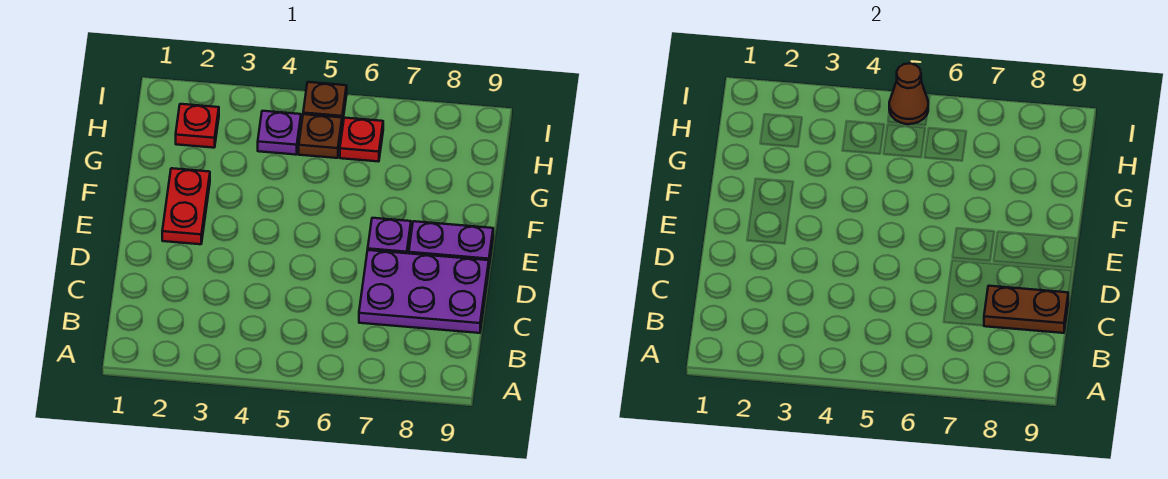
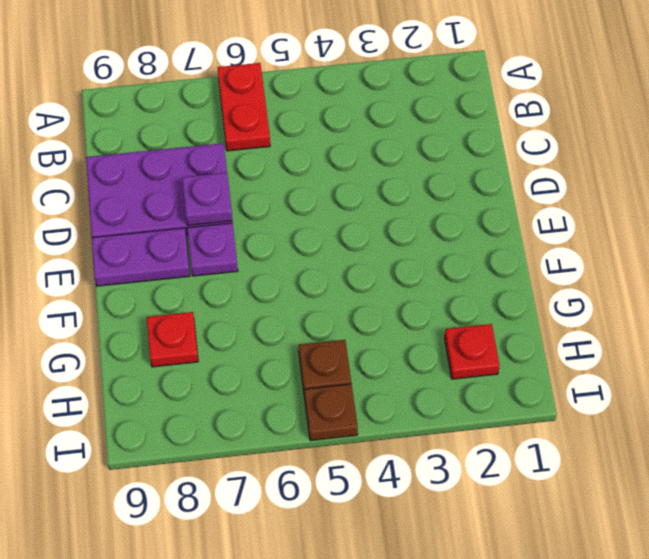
brown 1x2 plate [984,286,1068,333] -> none
red 1x2 plate [162,168,210,244] -> red 1x2 plate moved to [218,63,270,151]
purple 1x1 plate [258,111,301,155] -> purple 1x1 plate moved to [182,173,232,225]
red 1x1 plate [340,118,383,162] -> red 1x1 plate moved to [147,312,198,367]
brown 1x1 cone [889,63,928,124] -> none

